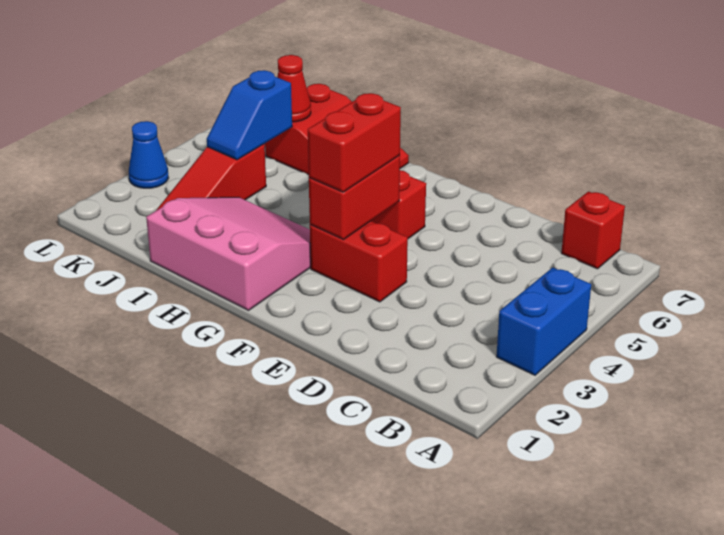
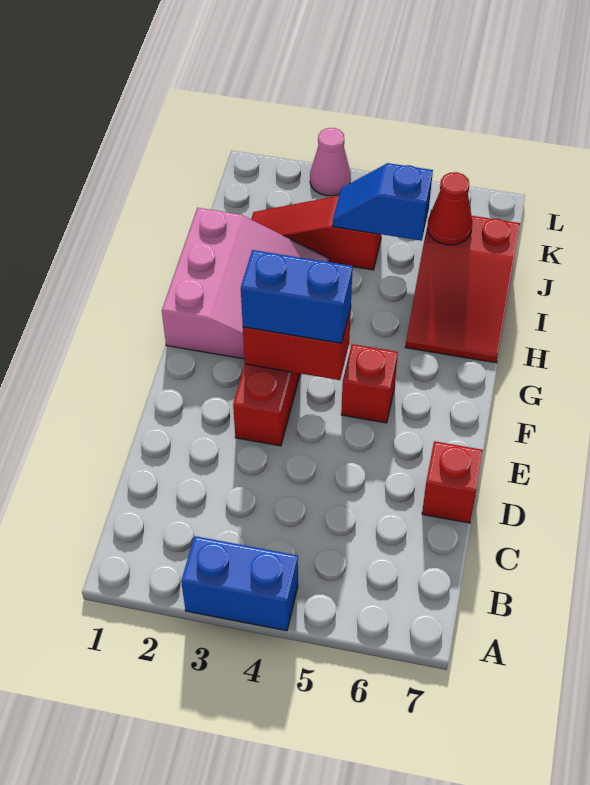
red 1x1 brick [561,192,625,269] -> red 1x1 brick moved to [422,441,483,523]
red 1x2 brick [308,93,401,192] -> blue 1x2 brick [241,250,353,343]
blue 1x1 cone [129,121,169,188] -> pink 1x1 cone [310,128,351,196]

